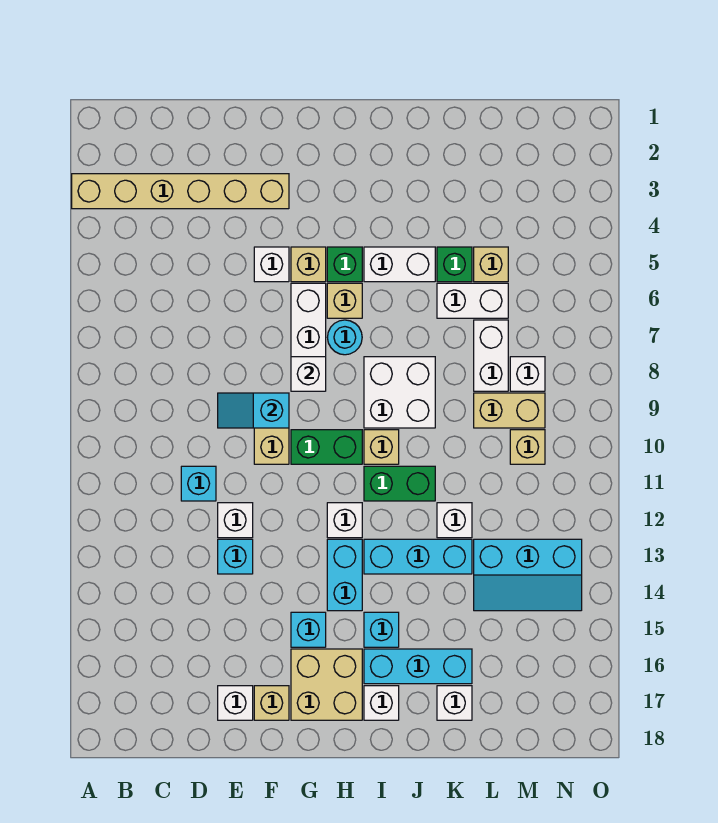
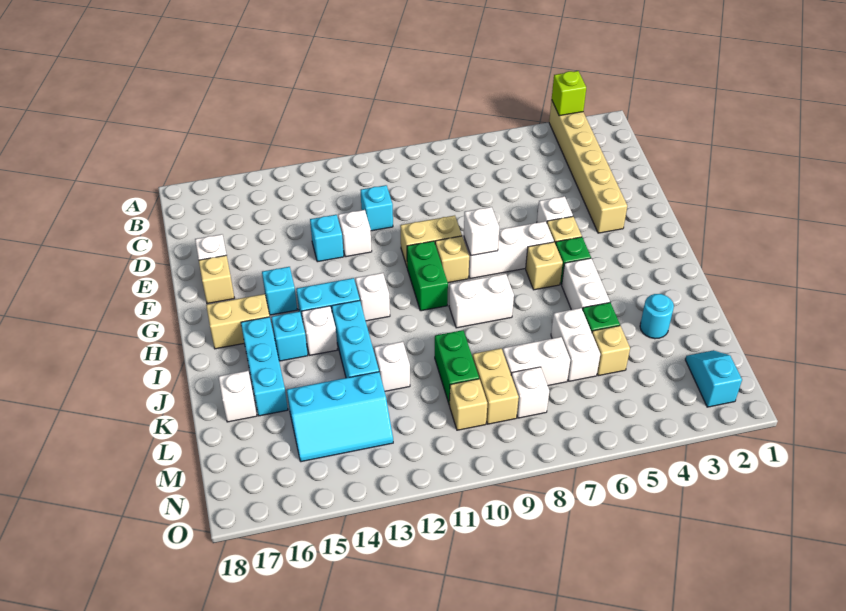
none -> lime 1x1 brick [552,71,586,116]
cyan 1x2 slope [218,393,289,428] -> cyan 1x2 slope moved to [685,350,742,407]
tan 2x2 brick [291,649,362,720] -> tan 1x2 brick [206,294,270,349]
cyan 1x1 round brick [327,320,362,355] -> cyan 1x1 round brick moved to [640,294,674,339]
white 2x2 brick [364,357,435,428] -> white 1x2 brick [449,274,514,328]
tan 1x1 brick [364,430,399,464] -> tan 1x1 brick moved to [435,236,469,283]
green 1x2 brick [364,466,435,501] -> green 1x2 brick moved to [435,330,479,405]
white 1x1 brick [364,686,399,720] -> white 1x1 brick moved to [302,306,338,355]
cyan 2x3 slope [474,539,582,611] -> cyan 2x3 slope turned to [287,372,393,462]

